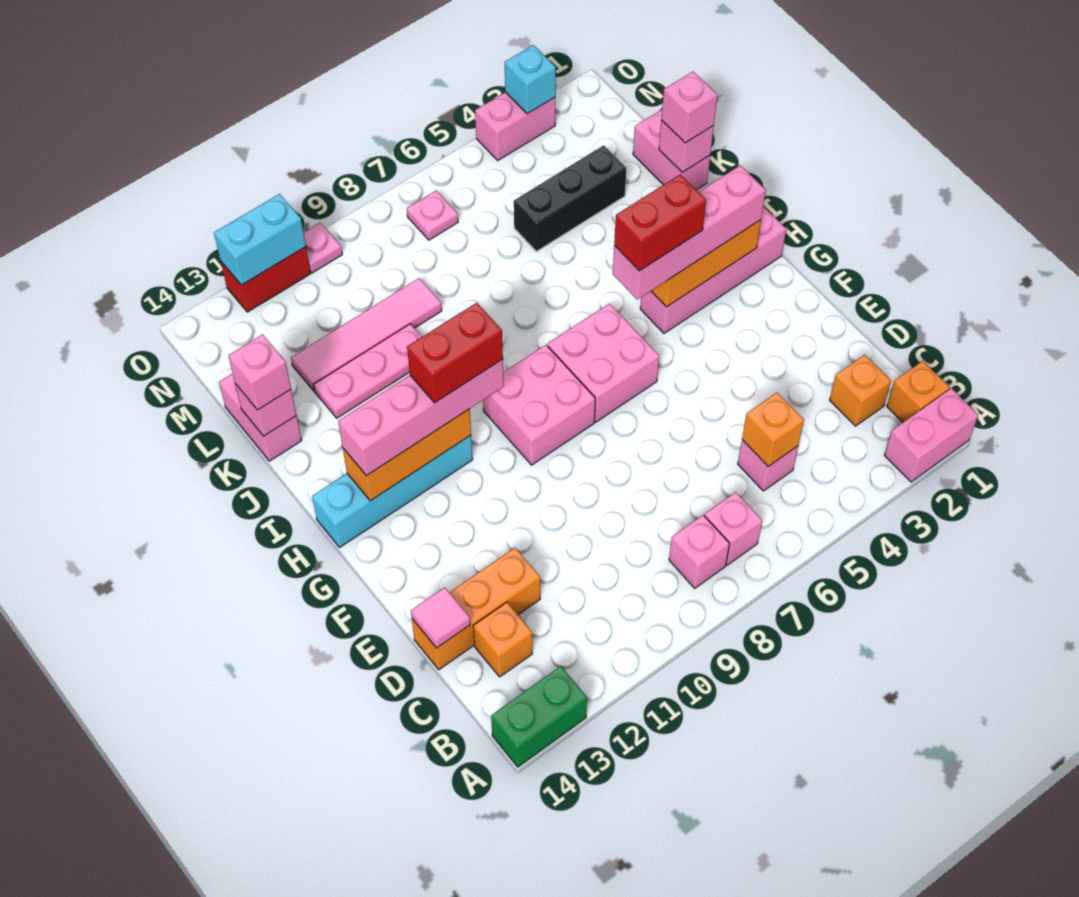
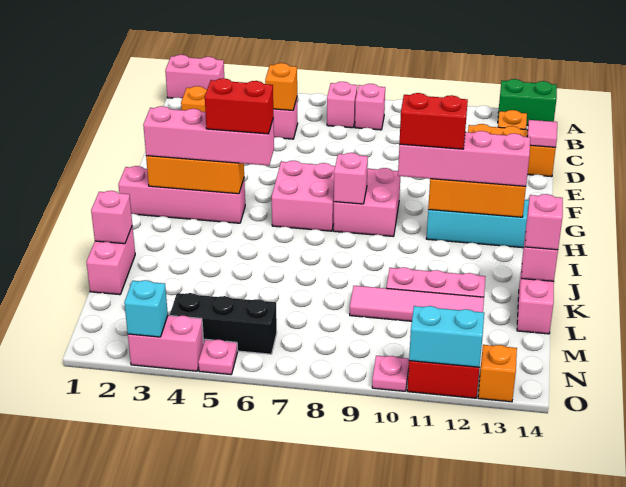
orange 1x1 brick [887,361,950,422] -> orange 1x1 brick moved to [478,345,517,402]
pink 1x1 brick [661,72,717,143] -> pink 1x1 brick moved to [334,153,368,204]
black 1x3 brick [514,145,626,251] -> black 1x3 brick moved to [170,293,277,354]
pink 1x1 plate [407,191,458,240] -> pink 1x1 plate moved to [198,339,238,375]

